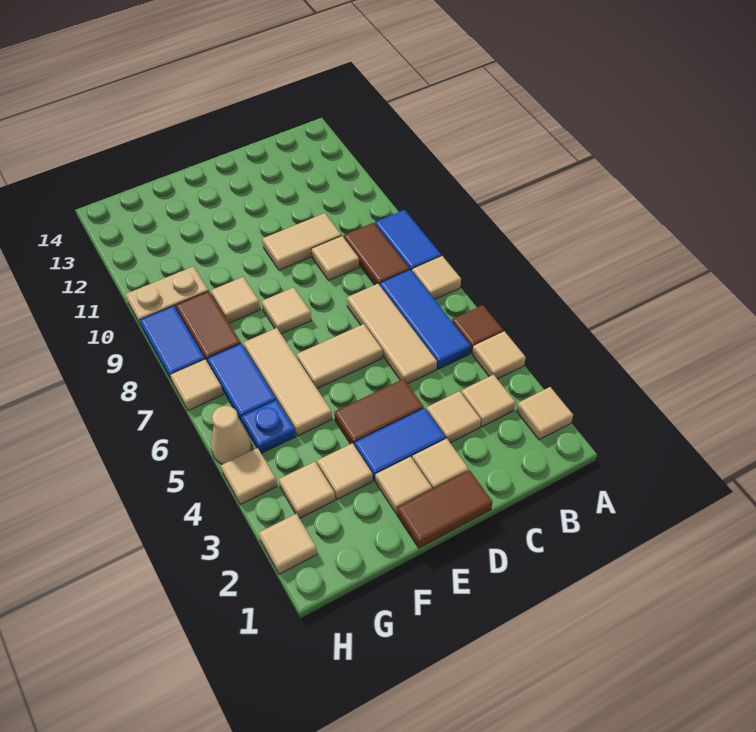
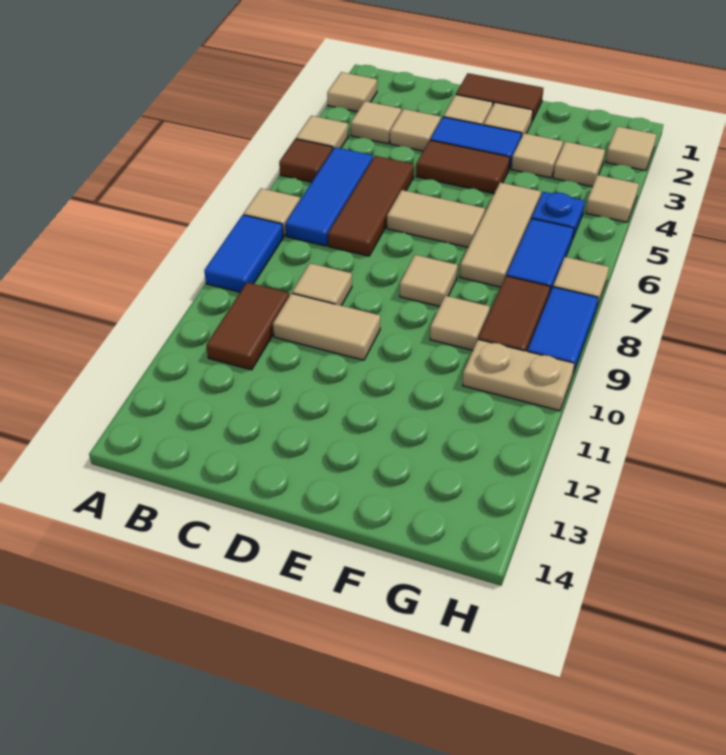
brown 1x2 tile [344,223,410,285] -> brown 1x2 tile moved to [206,282,289,370]
tan 1x3 tile [347,284,437,384] -> brown 1x3 tile [328,156,414,256]
tan 1x1 cone [211,406,252,464] -> none

